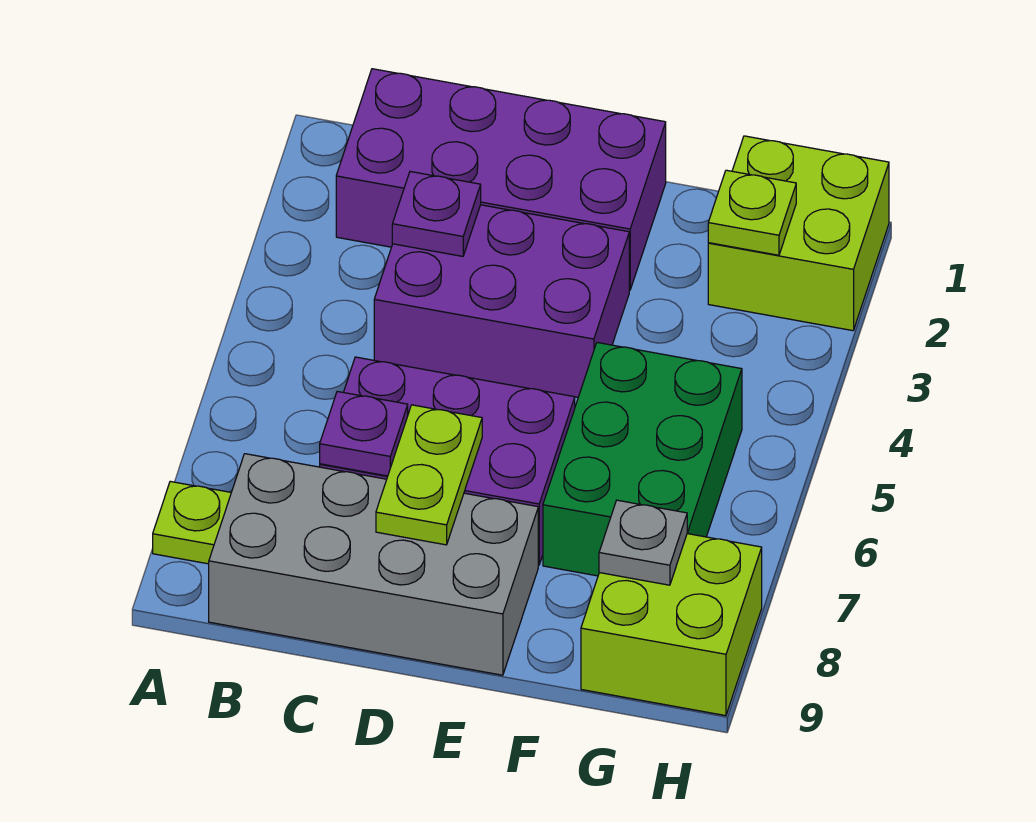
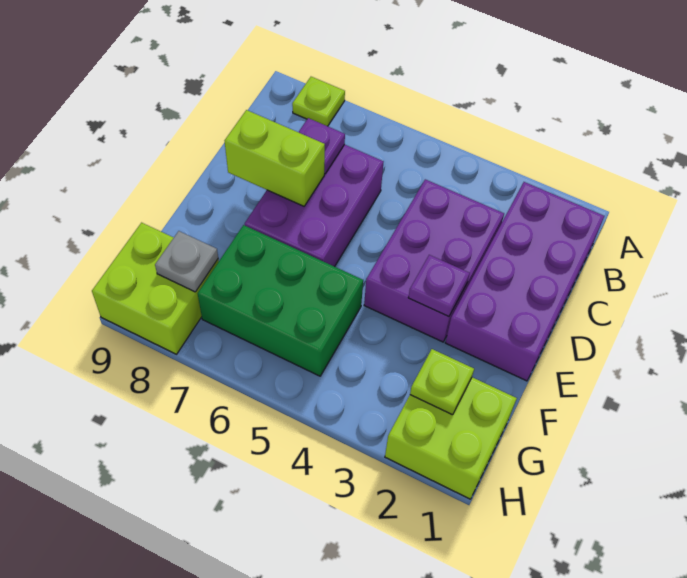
grey 2x4 brick [209,454,538,675] -> none
purple 1x1 plate [392,172,481,256] -> purple 1x1 plate moved to [408,255,470,317]
lime 1x2 plate [376,405,482,545] -> lime 1x2 brick [225,110,325,206]

